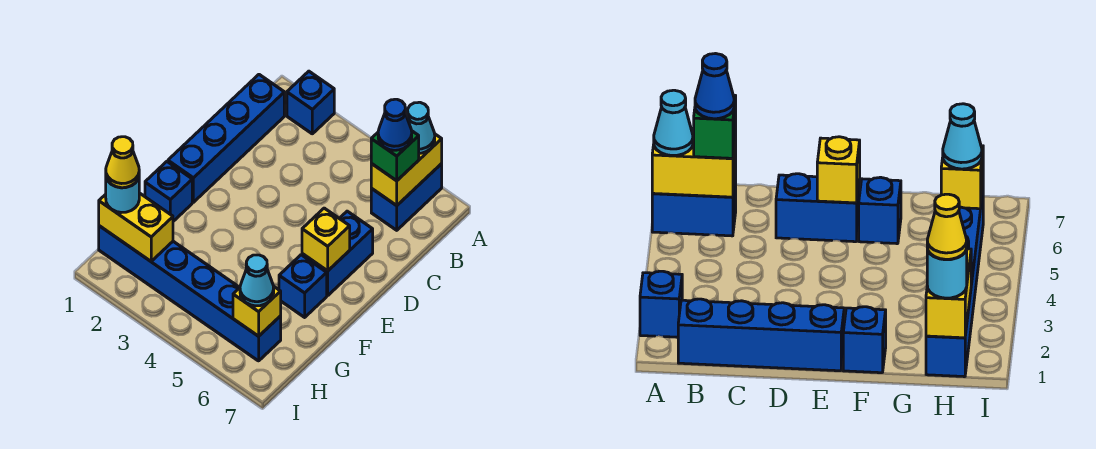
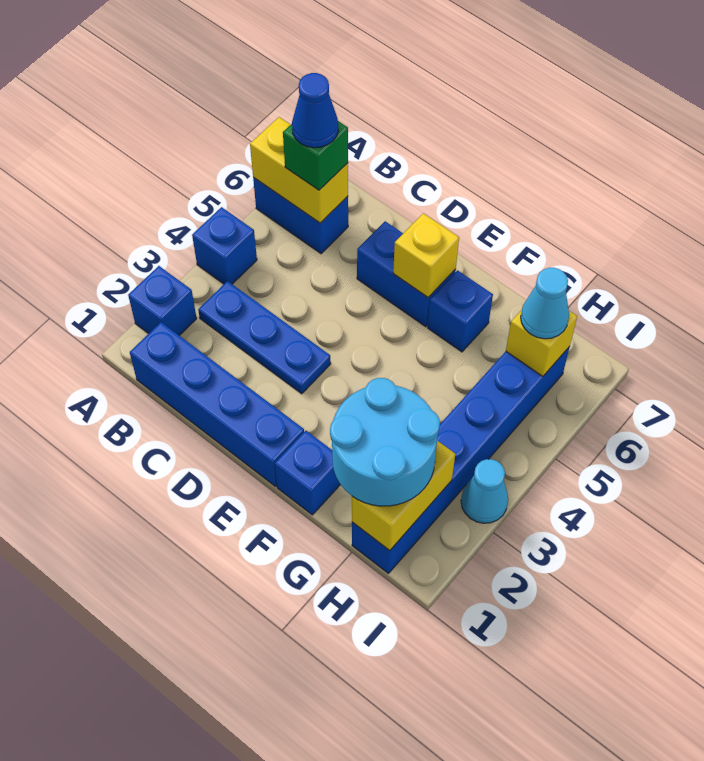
none -> blue 1x1 brick [192,207,257,284]
cyan 1x1 cone [407,102,435,153] -> cyan 1x1 cone moved to [461,459,508,523]
none -> blue 1x3 plate [198,281,331,394]
cyan 1x1 round brick [106,178,139,213] -> cyan 2x2 round brick [330,378,440,506]
yellow 1x1 cone [106,137,139,188] -> none

